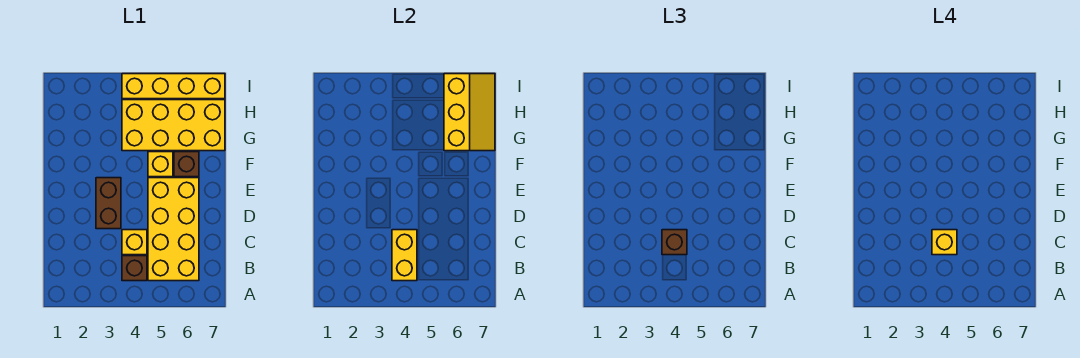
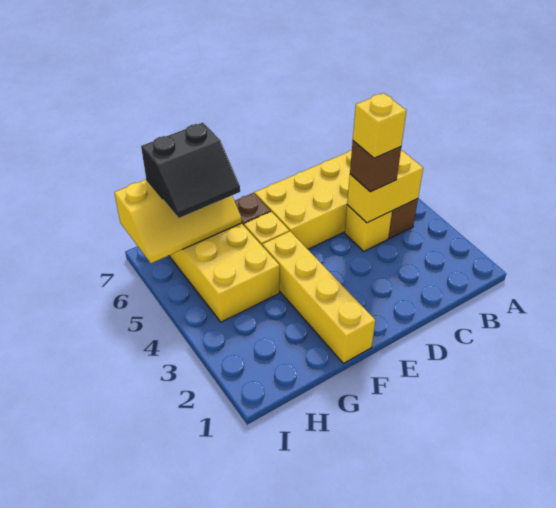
brown 1x2 brick [96,178,121,229] -> none
yellow 2x3 slope [444,74,495,151] -> yellow 2x3 slope turned to [114,179,242,263]
none -> black 2x2 slope [141,123,240,218]
yellow 1x4 brick [122,74,225,99] -> yellow 1x4 brick moved to [262,231,375,363]

